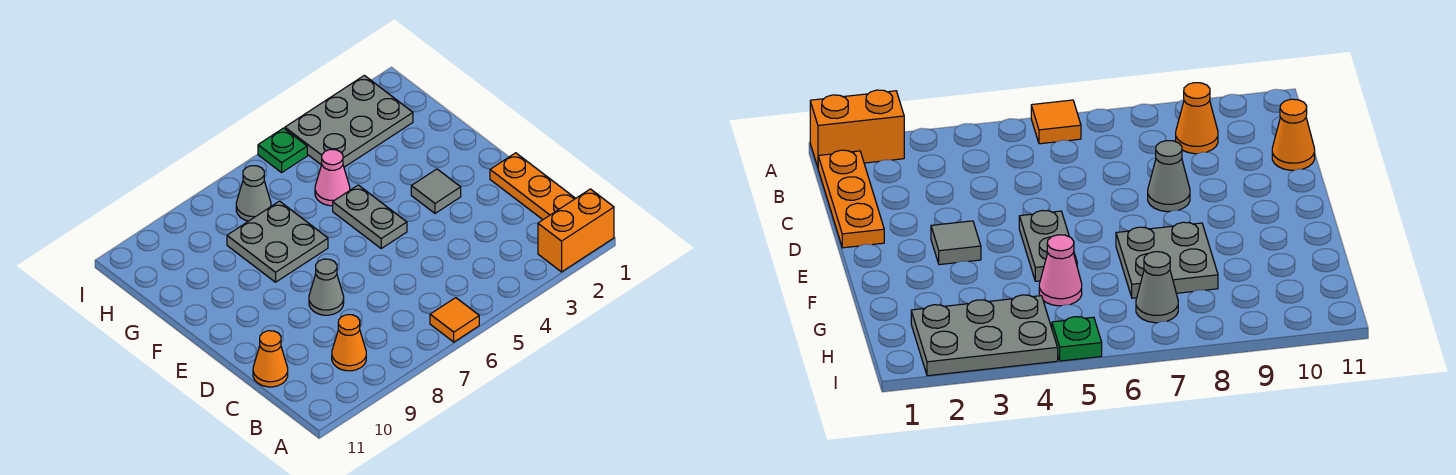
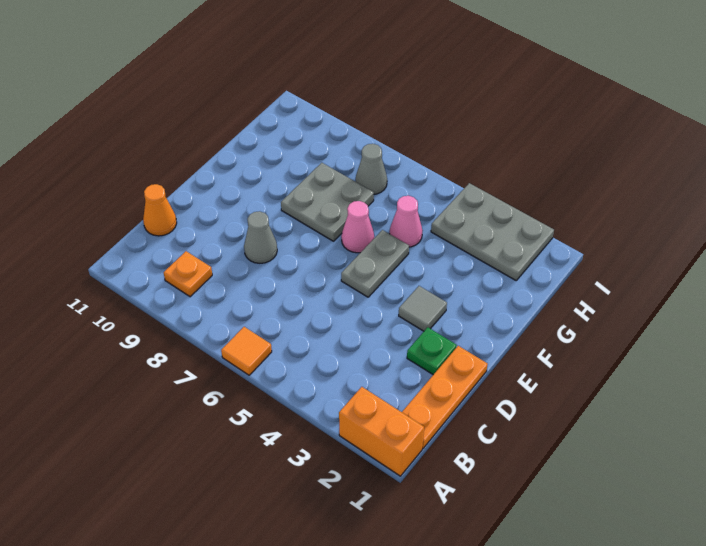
orange 1x1 cone [332,315,366,371] -> orange 1x1 plate [164,251,212,297]
none -> pink 1x1 cone [341,201,374,253]
green 1x1 plate [258,128,307,172] -> green 1x1 plate moved to [407,327,457,375]

